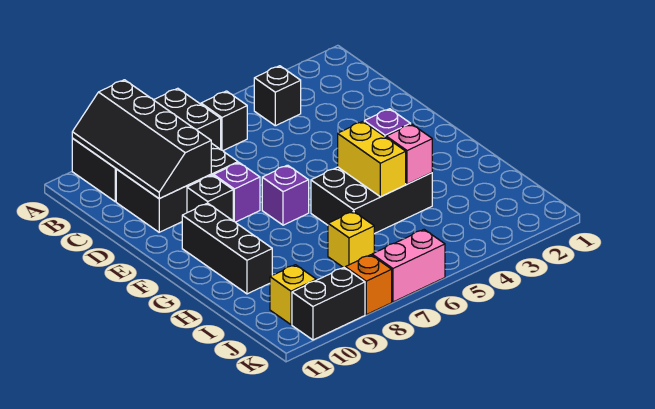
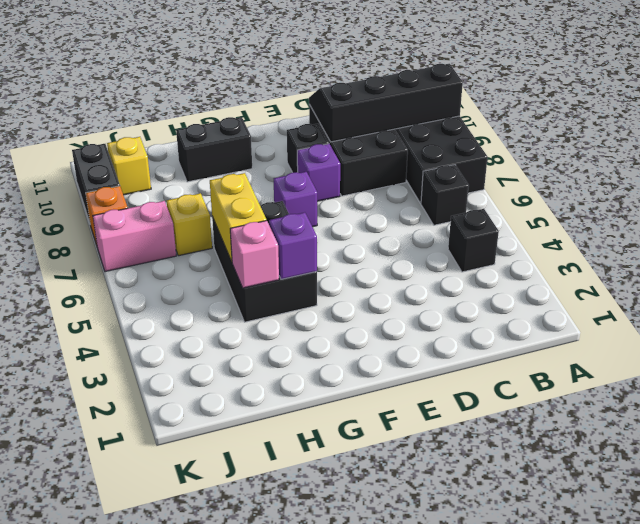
black 1x3 brick [182,203,272,294] -> black 1x2 brick [176,117,252,182]
yellow 1x2 brick [338,122,406,197] -> yellow 1x2 brick turned to [210,173,266,262]
pink 1x2 brick [372,230,445,302] -> pink 1x2 brick turned to [93,201,176,272]

